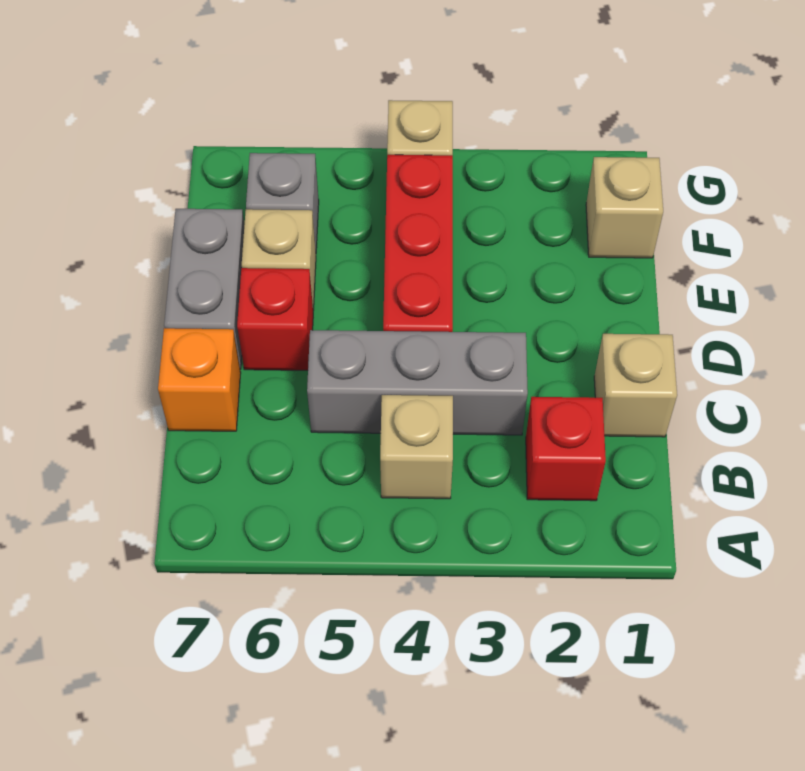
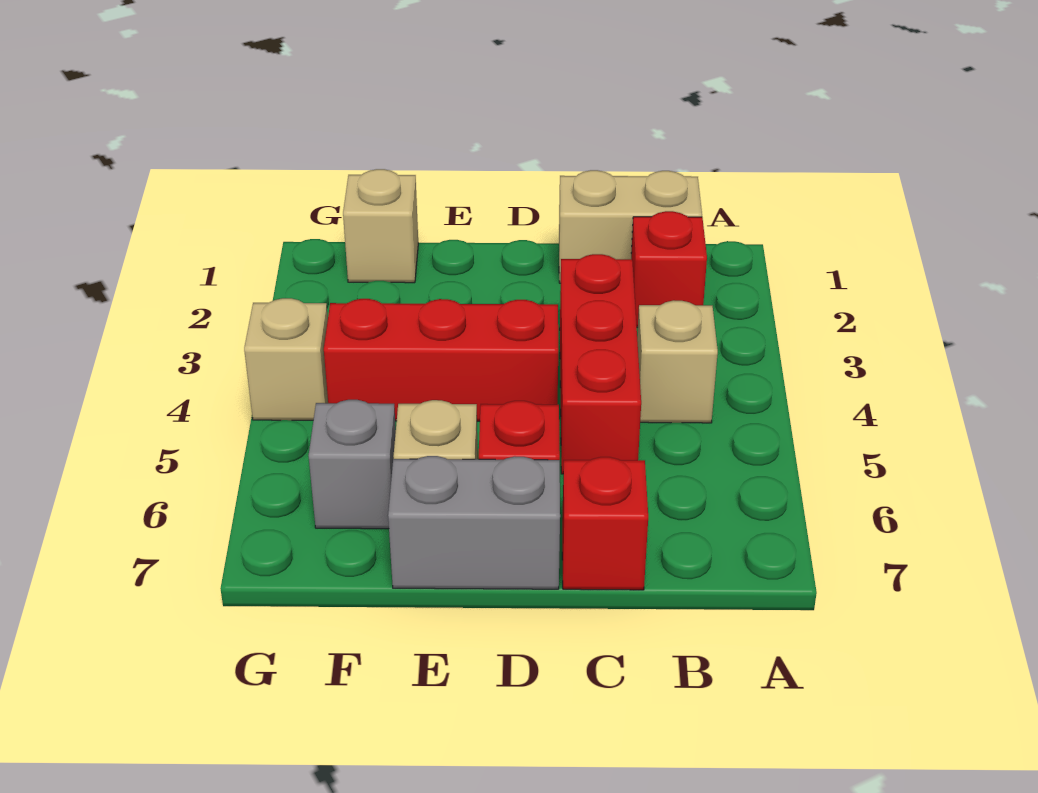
tan 1x1 brick [594,334,677,437] -> tan 1x2 brick [559,170,702,283]
grey 1x3 brick [307,330,528,435] -> red 1x3 brick [560,254,641,474]
orange 1x1 brick [158,328,241,431] -> red 1x1 brick [562,457,648,590]

